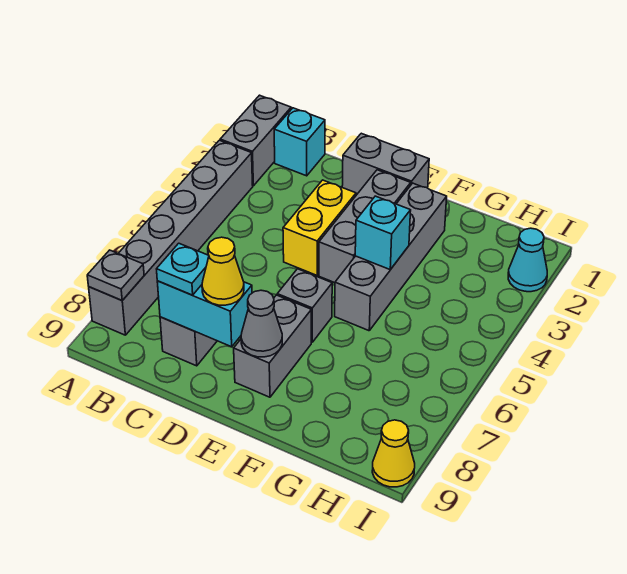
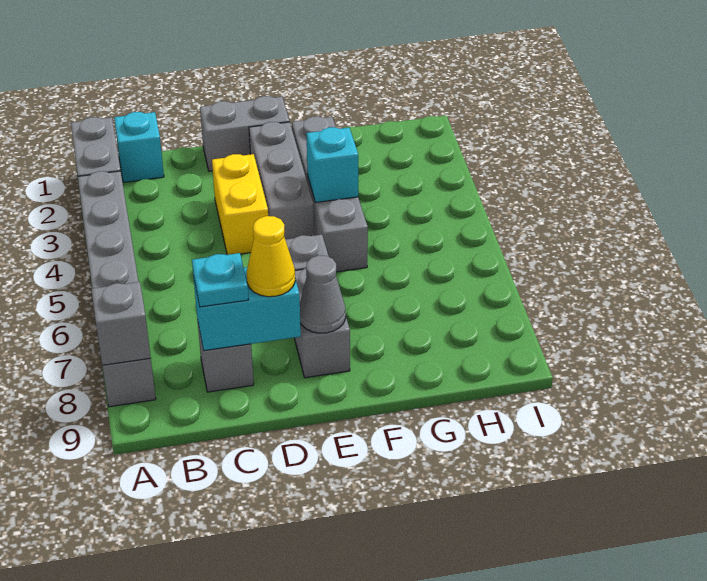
grey 1x1 plate [87,250,144,300] -> grey 1x1 brick [91,282,151,365]
cyan 1x1 cone [508,228,547,292] -> none
yellow 1x1 cone [372,420,415,487] -> none

